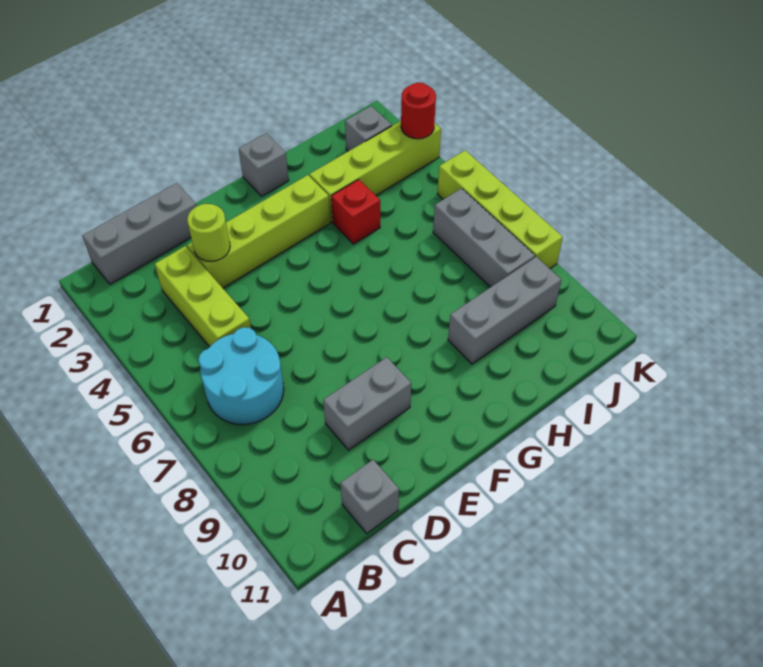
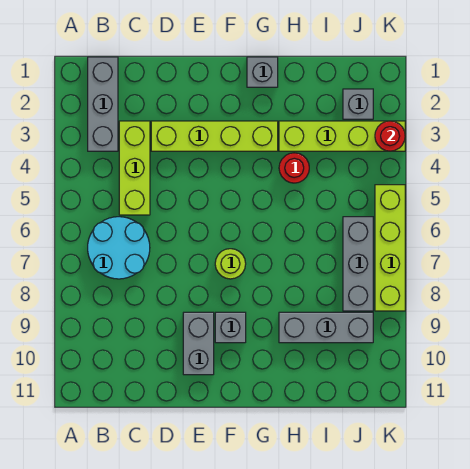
grey 1x3 brick [82,183,196,284] -> grey 1x3 brick turned to [88,57,118,151]
grey 1x1 brick [341,460,399,533] -> grey 1x1 brick moved to [215,312,246,343]
lime 1x1 round brick [187,204,230,261] -> lime 1x1 round brick moved to [215,249,246,279]
grey 1x2 brick [323,357,411,450] -> grey 1x2 brick turned to [183,312,214,375]
red 1x1 brick [331,179,380,244] -> red 1x1 round brick [279,153,309,183]

